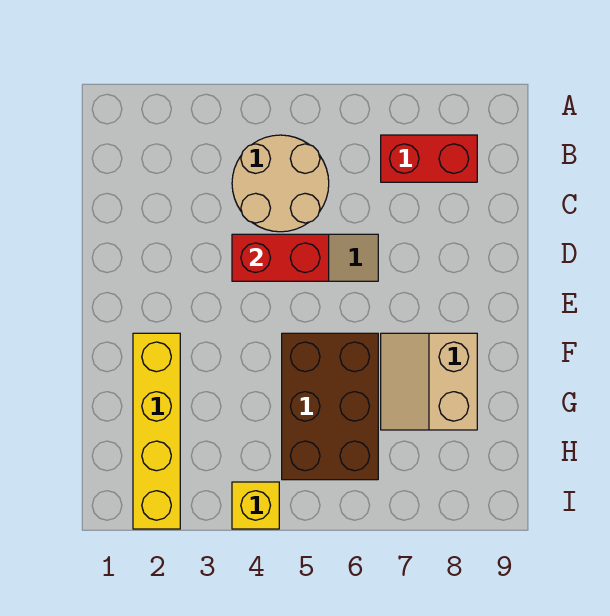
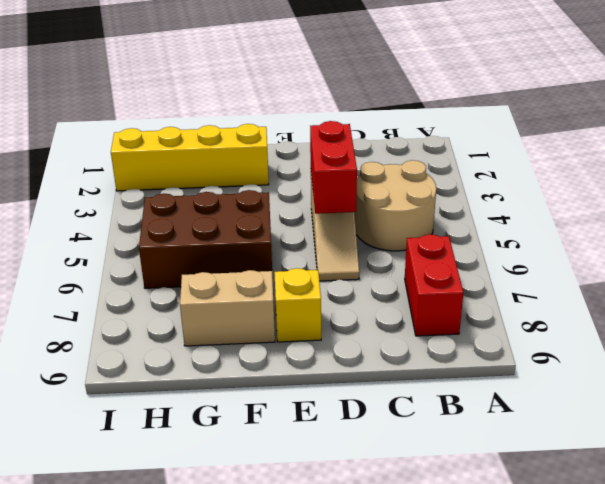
yellow 1x1 brick [232,482,279,529] -> yellow 1x1 brick moved to [274,268,321,342]

